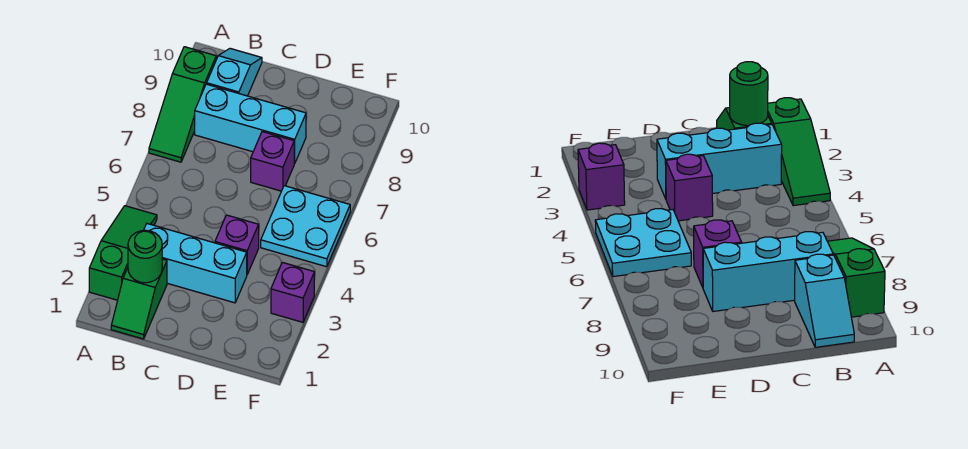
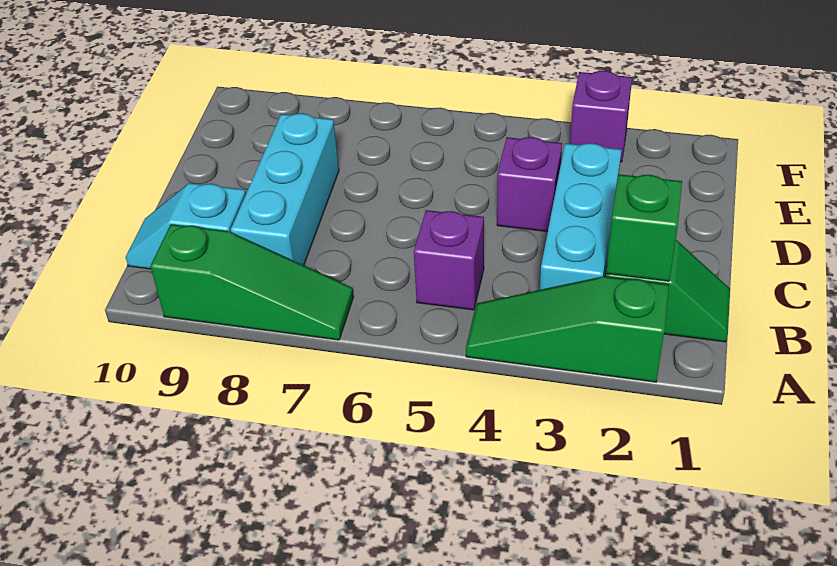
green 1x1 round brick [128,230,162,283] -> green 1x1 brick [606,174,682,281]
purple 1x1 brick [251,132,295,191] -> purple 1x1 brick moved to [414,210,484,310]
cyan 2x2 plate [261,186,350,267] -> none

